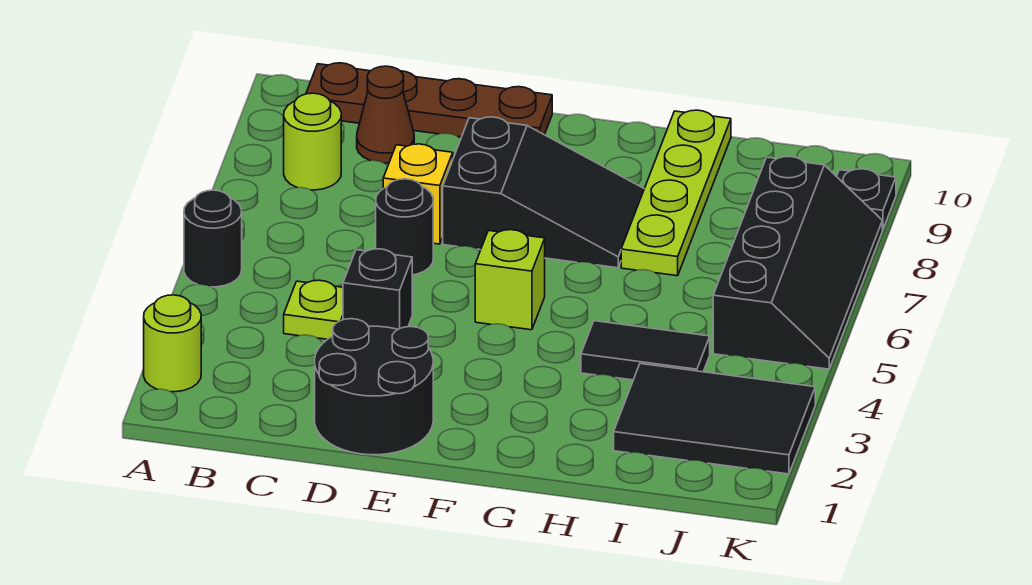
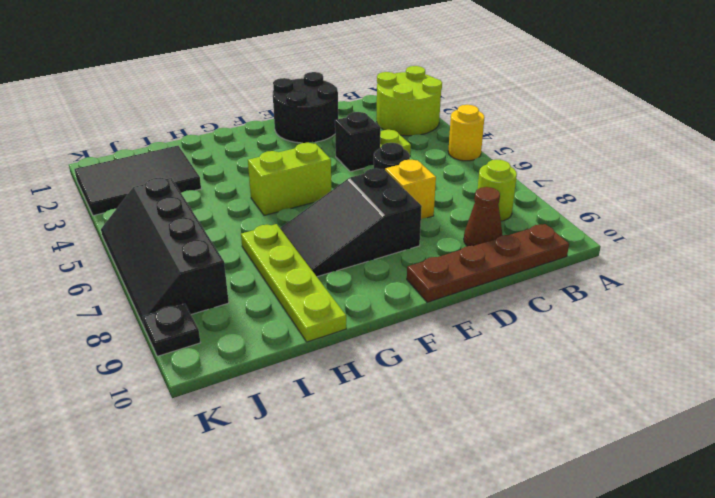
lime 1x1 round brick [144,295,201,392] -> lime 2x2 round brick [377,66,442,136]
black 1x1 round brick [184,190,242,287] -> yellow 1x1 round brick [448,105,484,161]
lime 1x1 brick [475,230,545,330] -> lime 1x2 brick [248,143,332,216]
black 1x2 tile [581,321,710,380] -> none

